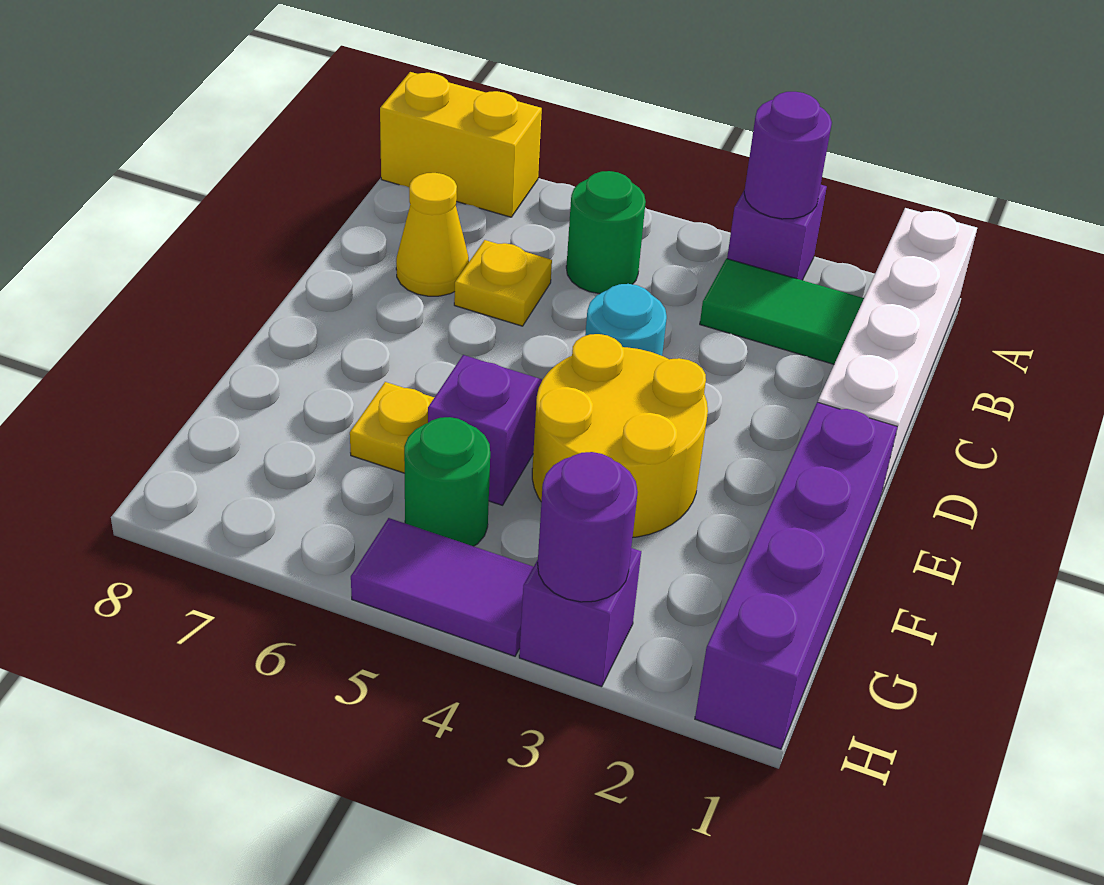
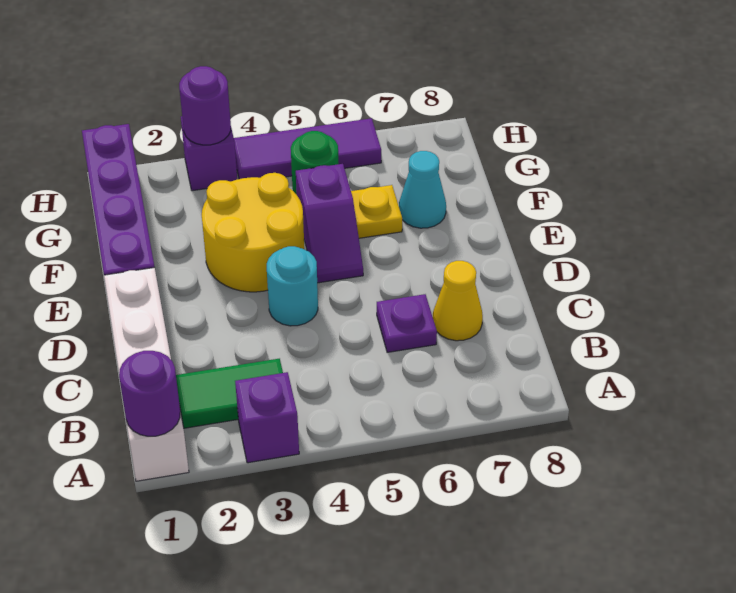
purple 1x1 round brick [744,92,832,219] -> purple 1x1 round brick moved to [119,351,180,436]
yellow 1x2 brick [380,72,542,217] -> none
green 1x1 round brick [566,171,646,294] -> none
yellow 1x1 plate [454,240,552,326] -> purple 1x1 plate [377,294,437,352]
none -> cyan 1x1 cone [399,151,446,228]
purple 1x2 tile [351,518,533,656] -> purple 1x3 tile [234,118,381,179]

